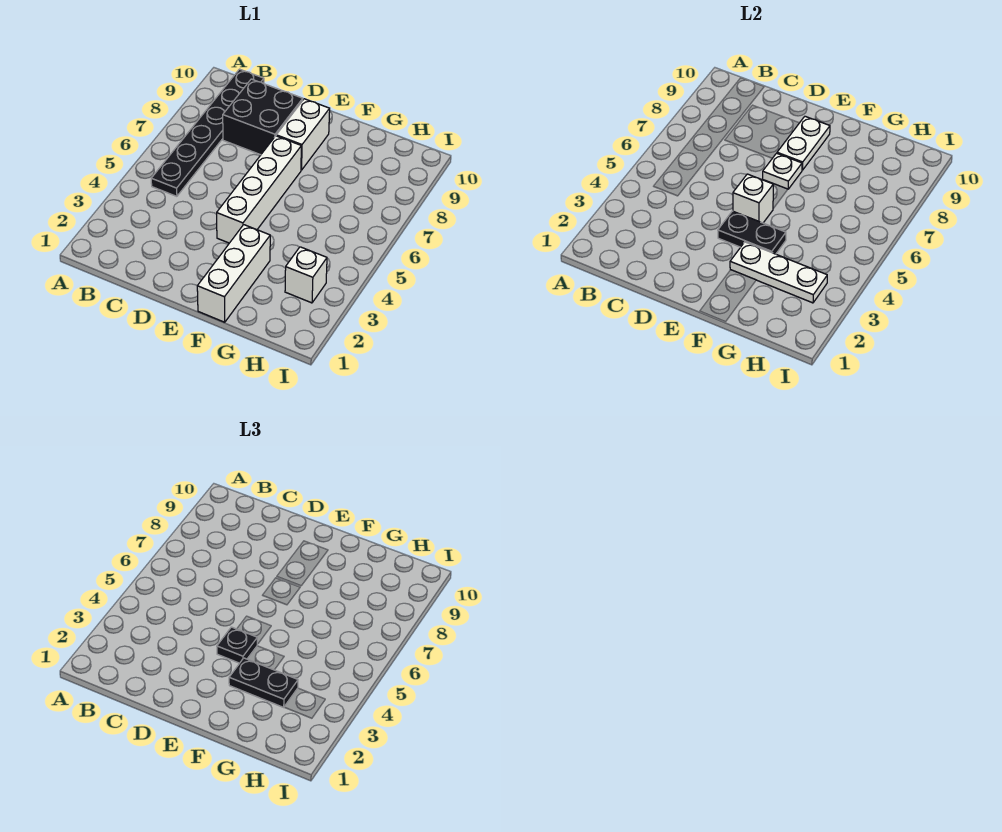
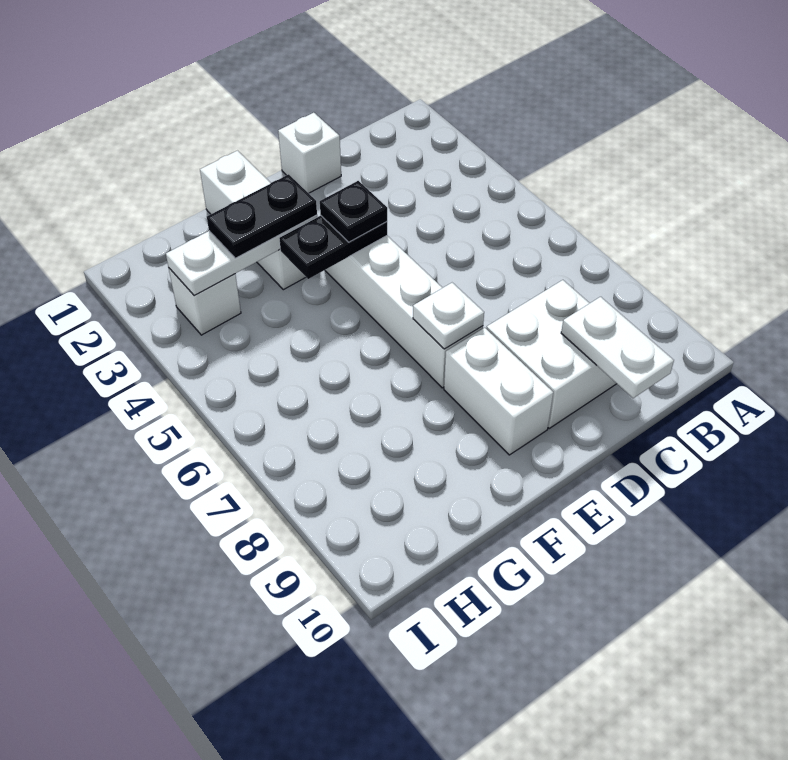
black 1x6 plate [151,69,264,196] -> none
black 2x2 brick [223,79,303,155] -> white 2x2 brick [486,280,617,428]
white 1x1 brick [733,174,773,223] -> white 1x1 brick moved to [278,113,341,193]
white 1x2 plate [777,116,830,170] -> white 1x2 plate moved to [561,297,674,398]

